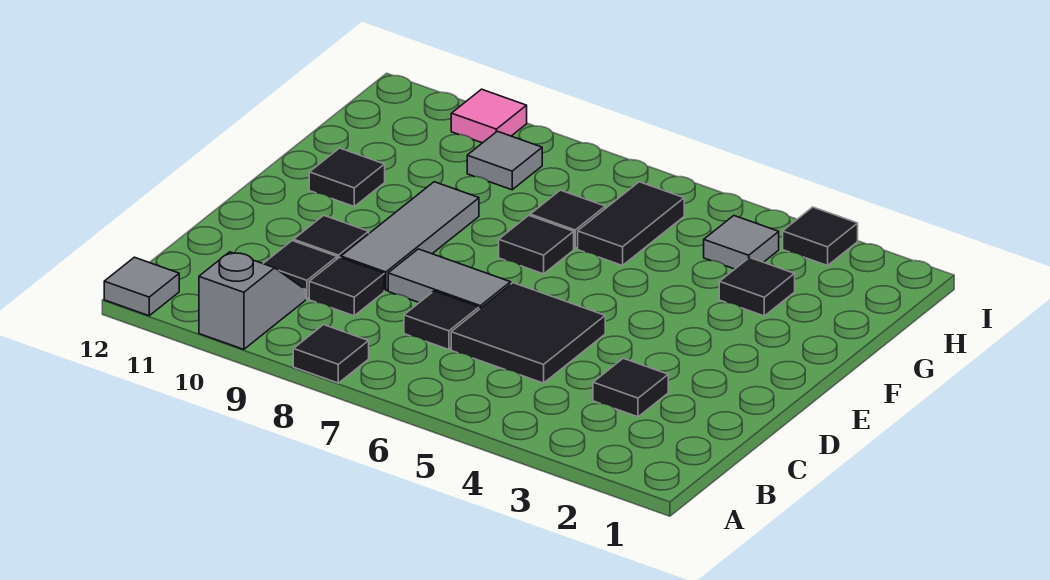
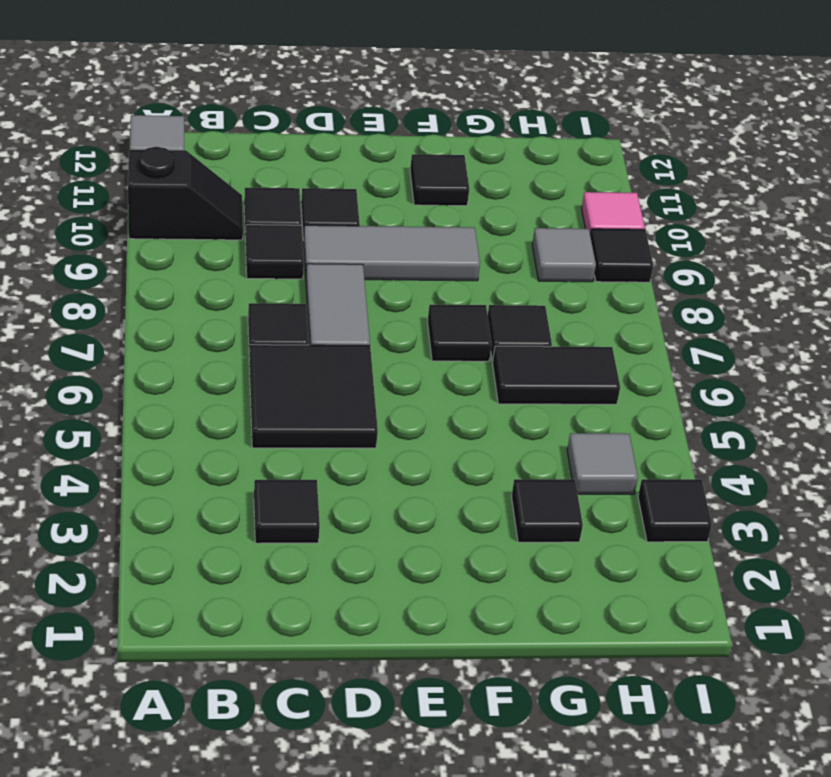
black 1x1 tile [293,325,369,383] -> black 1x1 tile moved to [590,229,653,282]
grey 1x2 slope [199,252,306,349] -> black 1x2 slope [128,147,243,240]

